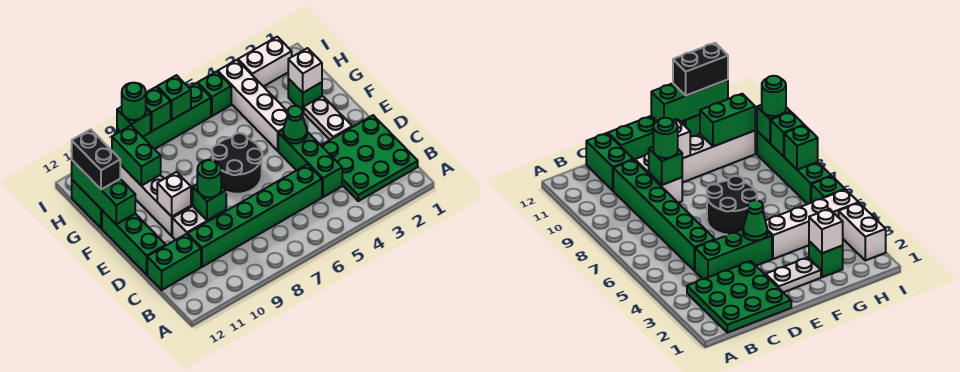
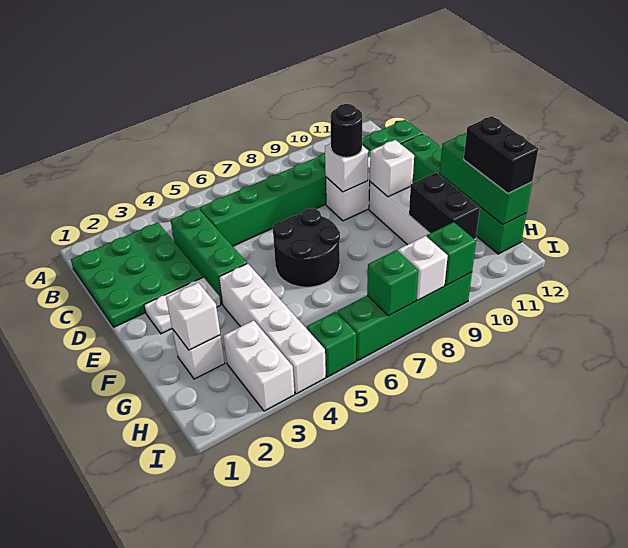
green 1x1 brick [193,184,226,220] -> white 1x1 brick [325,144,368,192]
green 1x1 round brick [197,160,221,198] -> black 1x1 round brick [330,104,362,157]
white 1x2 plate [304,96,352,140] -> white 1x2 plate turned to [144,277,221,334]
green 1x1 cone [283,106,307,143] -> none
green 1x1 brick [288,79,322,112] -> white 1x1 brick [172,329,225,379]
green 1x2 brick [112,126,161,186] -> black 1x2 brick [409,173,480,239]
white 1x2 brick [238,37,292,87] -> white 1x2 brick turned to [223,320,295,411]
green 1x1 brick [146,87,171,132] -> white 1x1 brick [398,236,448,301]
green 1x1 round brick [122,83,146,120] -> none

